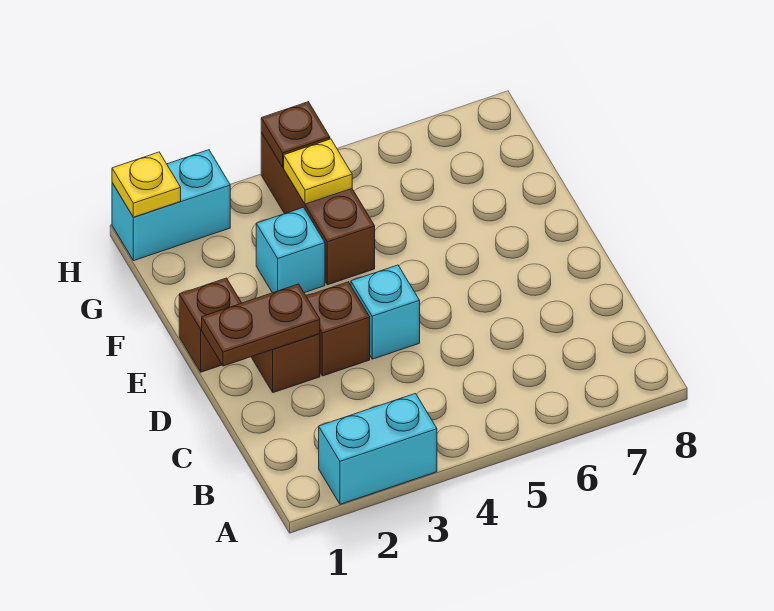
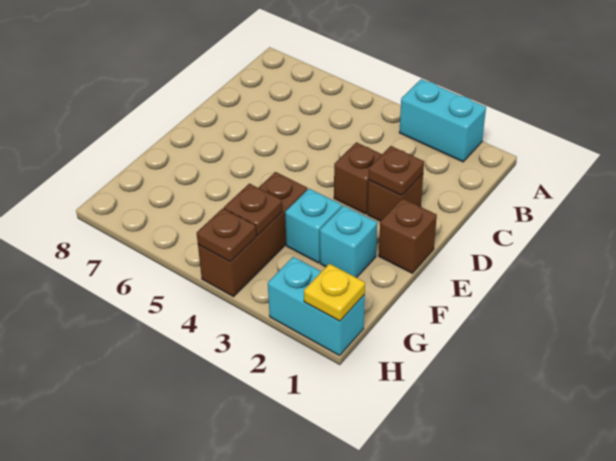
brown 1x2 plate [202,284,320,366] -> brown 1x1 plate [368,146,424,196]
cyan 1x1 brick [351,265,420,359] -> cyan 1x1 brick moved to [320,205,377,278]
yellow 1x1 plate [284,139,352,204] -> brown 1x1 plate [224,184,282,235]

